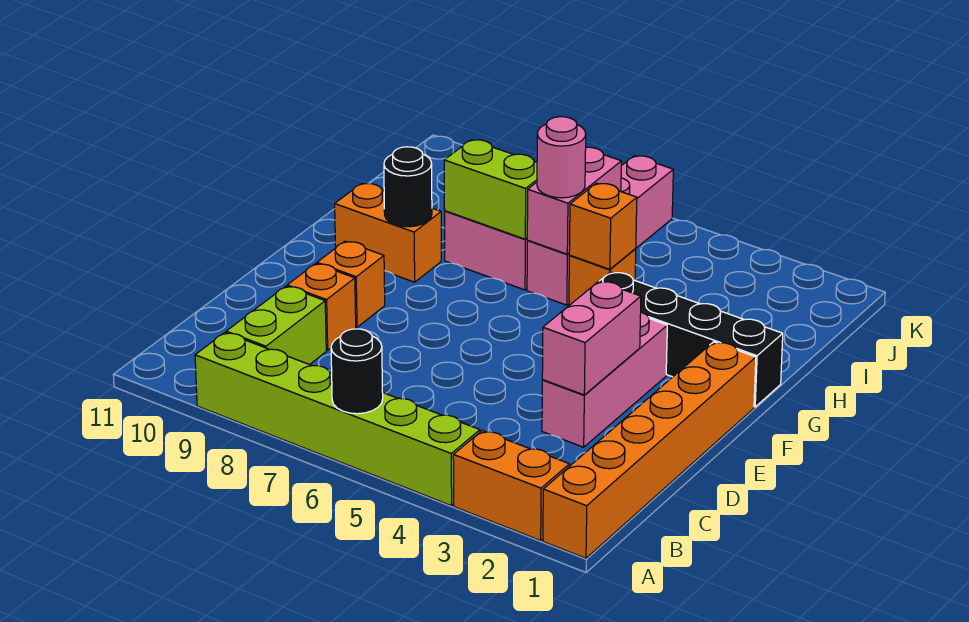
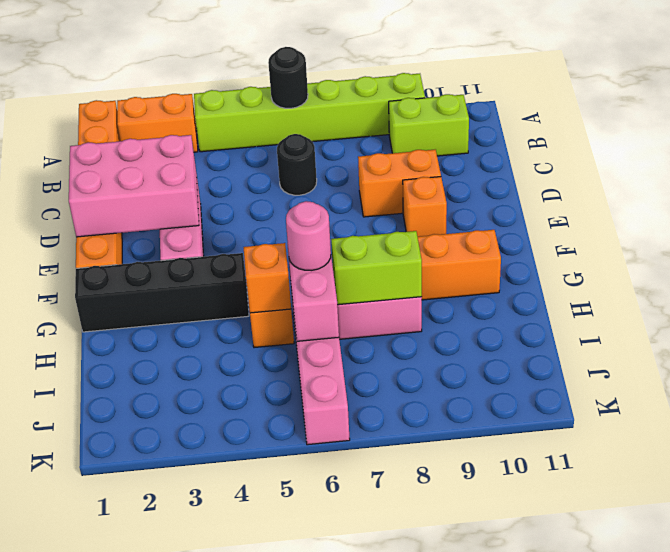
lime 1x2 brick [226,286,326,365] -> lime 1x2 brick turned to [389,94,469,156]
pink 1x2 brick [542,281,641,395] -> pink 2x3 brick [69,135,199,237]
orange 1x1 brick [287,264,356,350] -> orange 1x2 brick [358,150,441,217]
black 1x1 round brick [384,147,432,227] -> black 1x1 round brick moved to [277,134,317,195]

